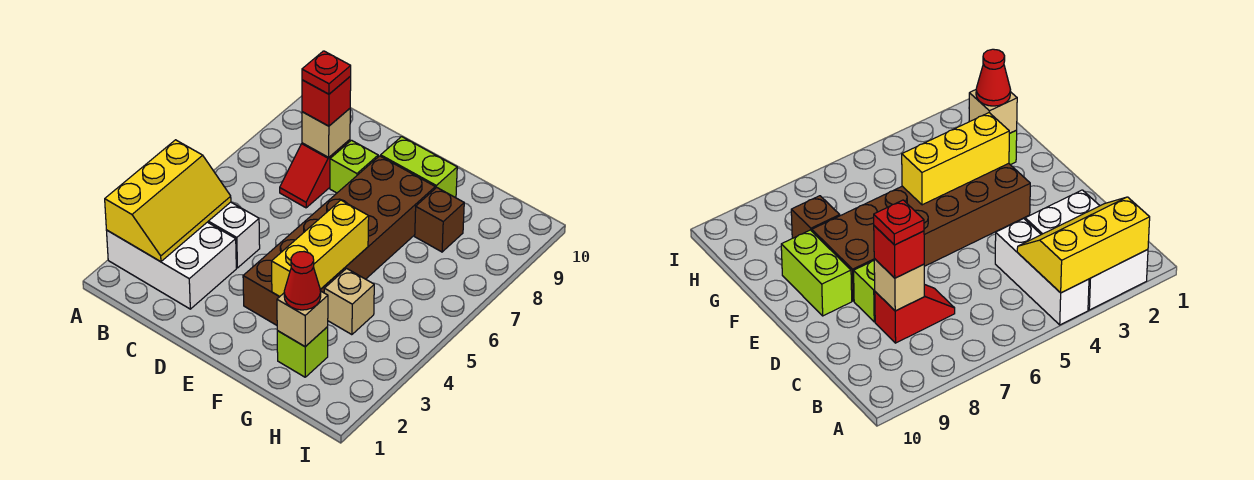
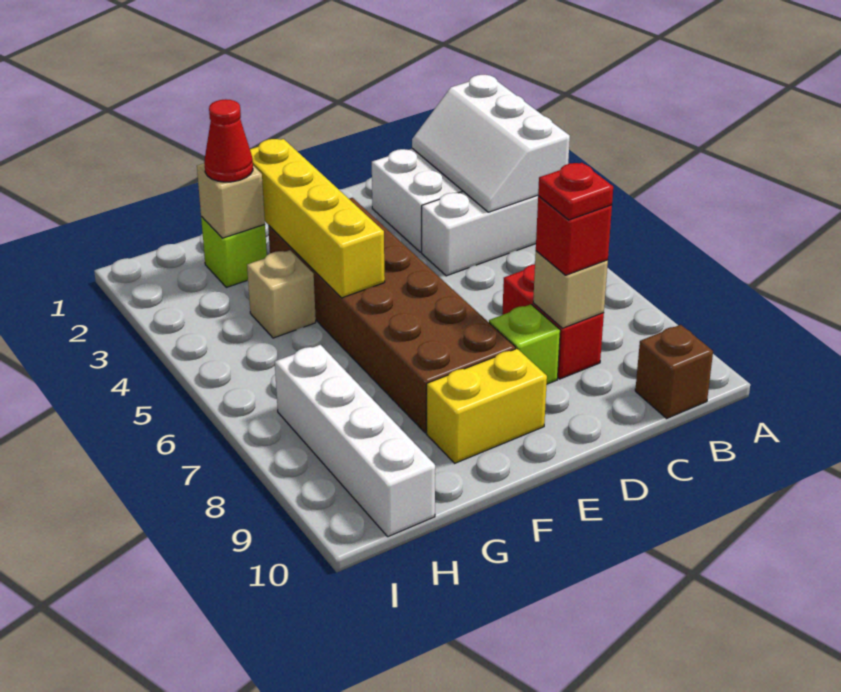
yellow 2x3 slope [105,140,231,262] -> white 2x3 slope [412,75,570,212]
red 1x2 slope [280,140,350,208] -> red 1x2 brick [502,264,604,379]
lime 1x2 brick [381,137,457,198] -> yellow 1x2 brick [426,349,547,463]
yellow 1x3 brick [272,200,369,297] -> yellow 1x4 brick [250,139,385,298]
brown 1x1 brick [415,188,464,252] -> brown 1x1 brick moved to [635,325,713,418]
none -> white 1x4 brick [275,345,435,537]

